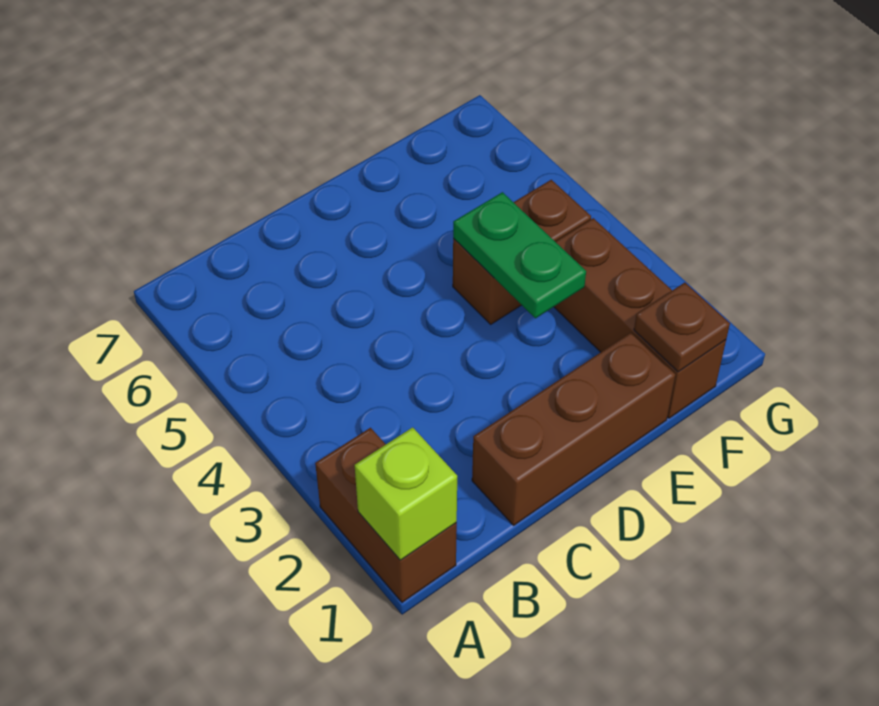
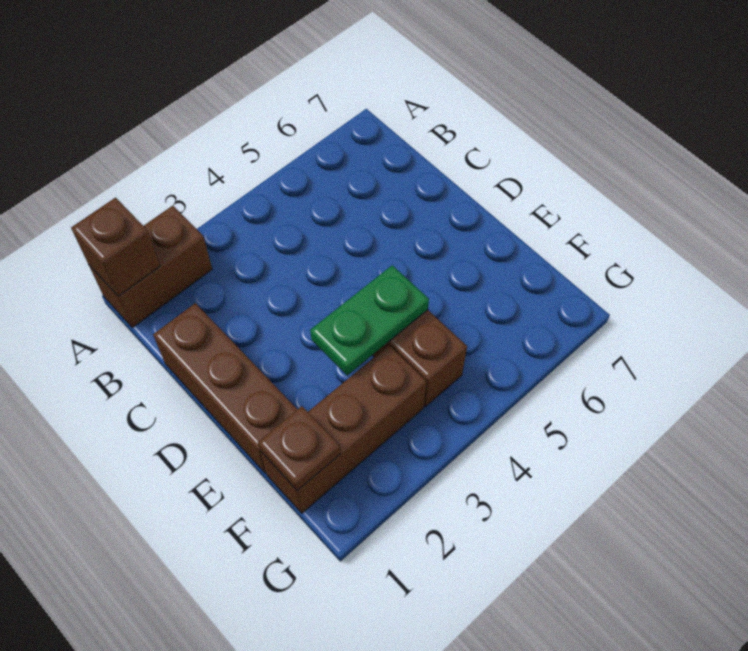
lime 1x1 brick [355,427,457,560] -> brown 1x1 brick [71,198,160,296]

